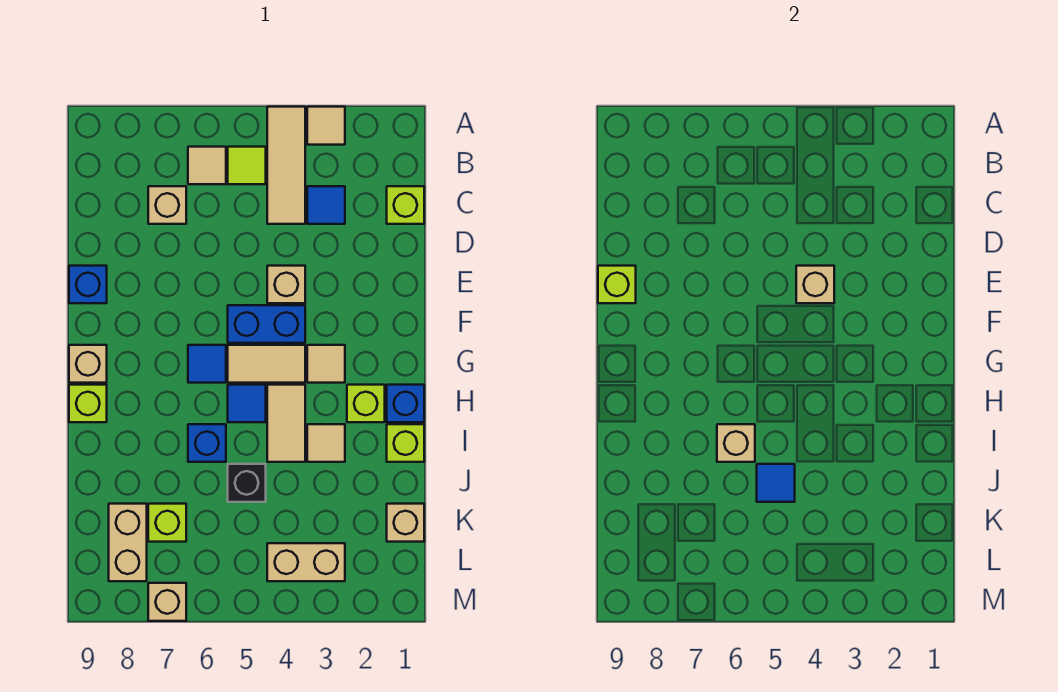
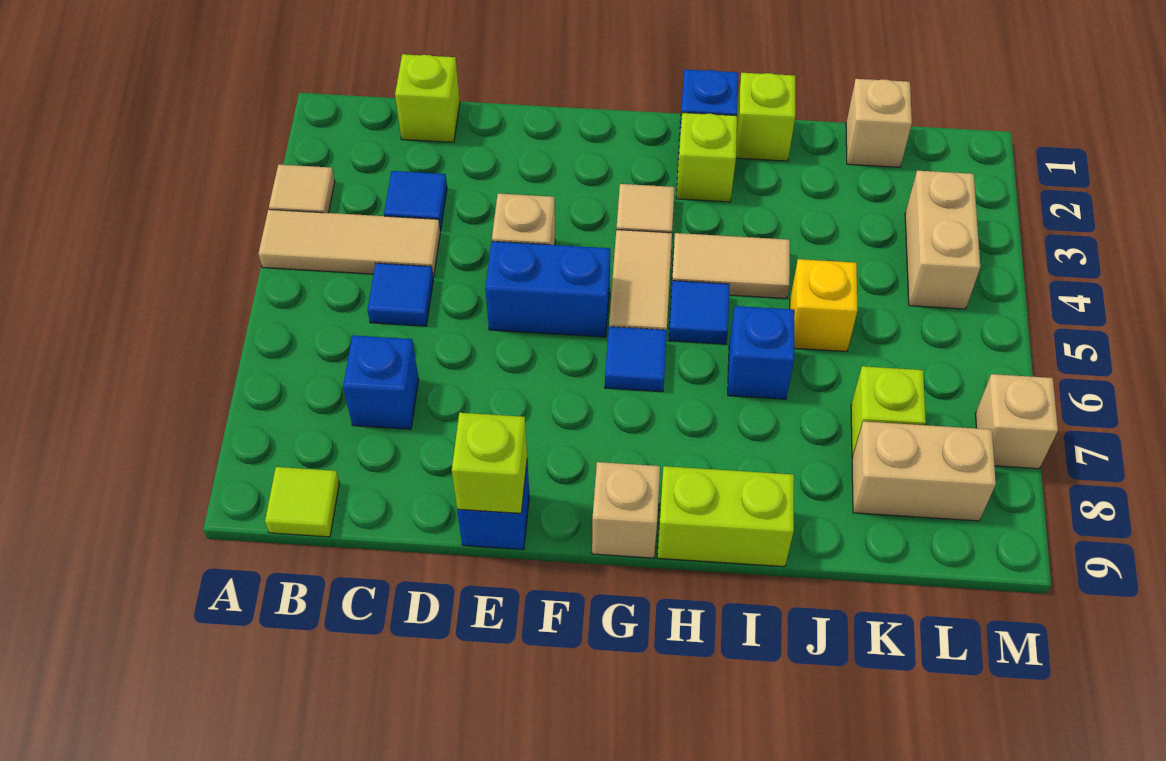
lime 1x1 tile [228,147,266,184] -> lime 1x1 tile moved to [265,467,339,537]
tan 1x1 tile [188,147,226,184] -> none
tan 1x1 brick [148,186,186,224] -> blue 1x1 brick [343,335,419,429]
tan 1x1 brick [796,266,834,303] -> none
blue 1x2 brick [228,305,305,343] -> blue 1x2 brick turned to [485,241,610,337]
lime 1x1 brick [69,385,107,422] -> lime 1x2 brick [657,466,794,567]
tan 1x1 tile [307,424,345,462] -> none
tan 1x1 brick [717,424,755,462] -> none
black 1x1 brick [228,464,266,502] -> yellow 1x1 brick [790,259,857,352]
blue 1x1 tile [757,464,795,502] -> blue 1x1 tile moved to [367,263,433,326]

